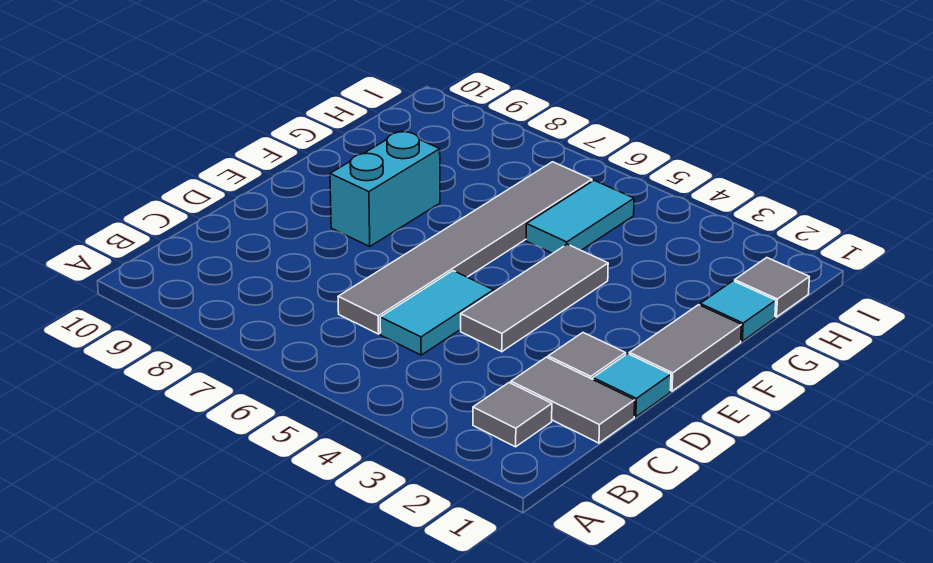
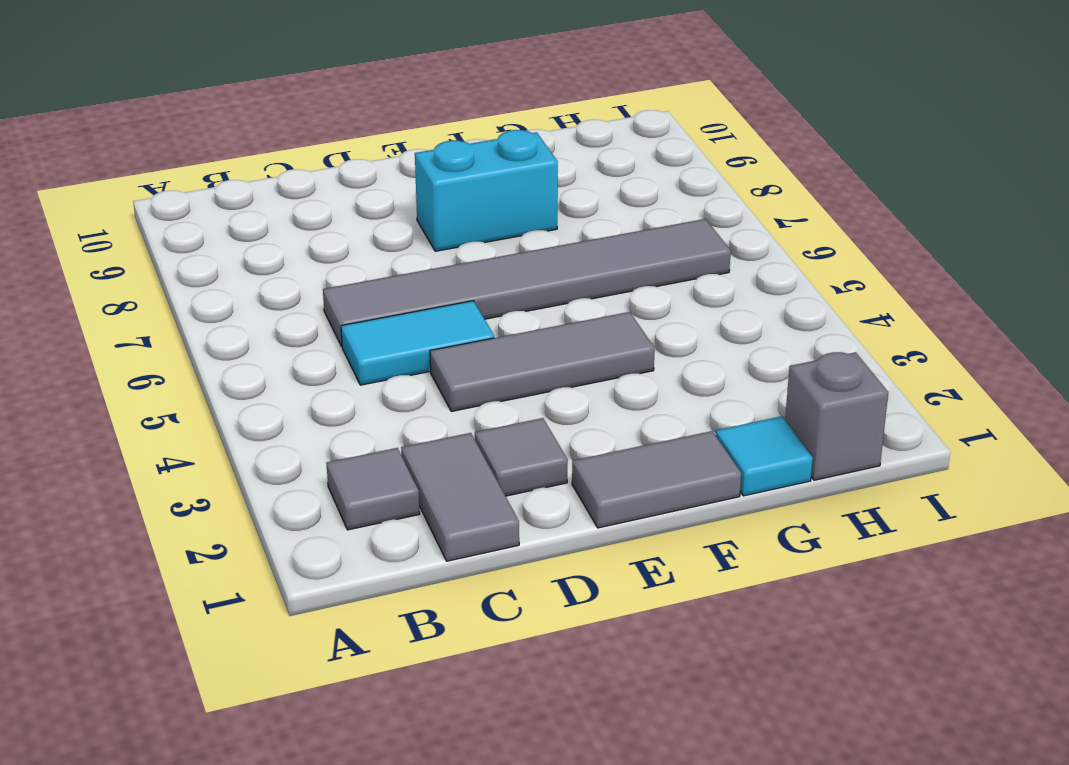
cyan 1x1 tile [593,354,671,417] -> none
cyan 1x2 tile [526,180,634,253] -> none
grey 1x1 tile [735,258,809,317] -> grey 1x1 brick [785,352,888,480]

